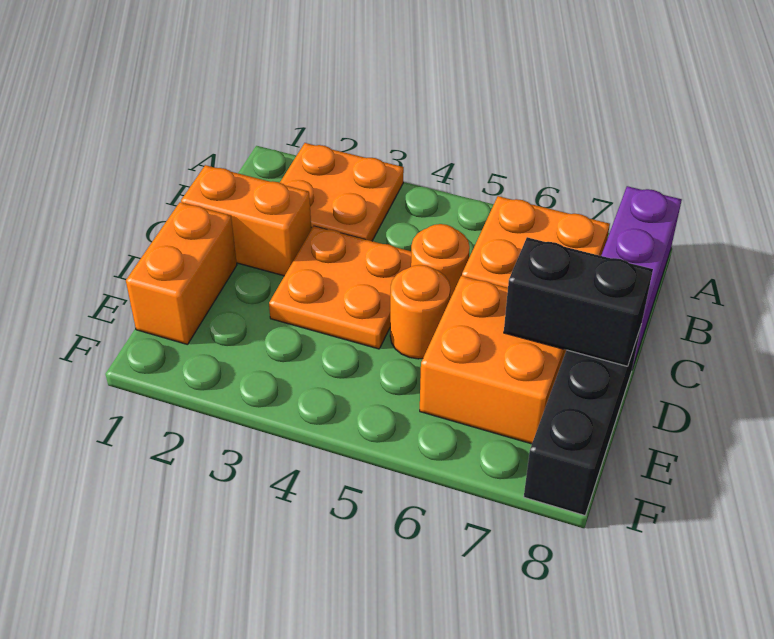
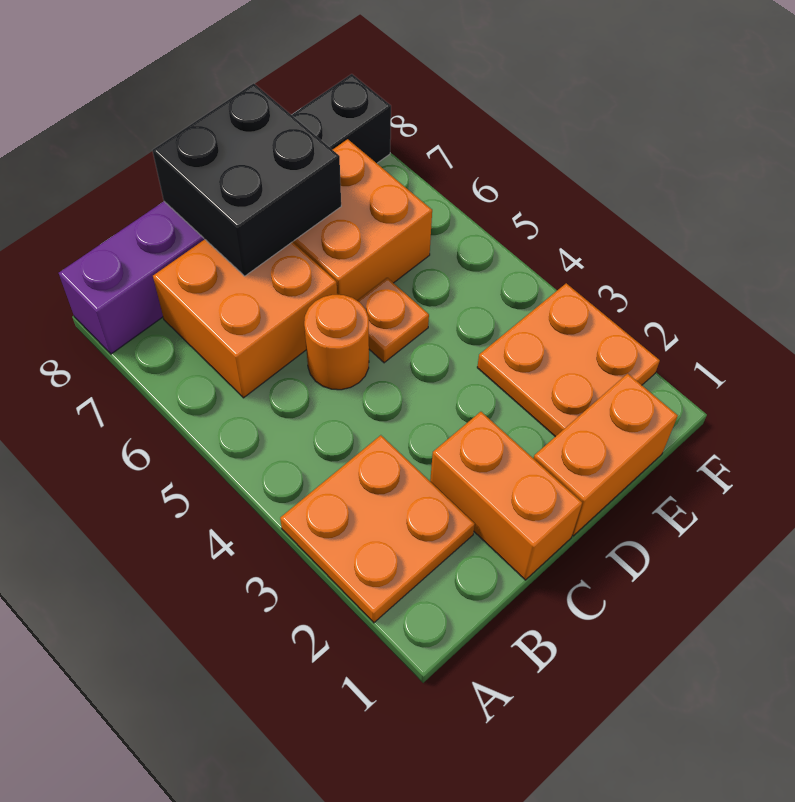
orange 2x2 plate [269,226,411,349] -> orange 2x2 plate moved to [477,283,660,437]
orange 1x1 round brick [390,265,450,359] -> orange 1x1 plate [357,278,429,363]
black 1x2 brick [504,237,653,366] -> black 2x2 brick [152,83,341,276]

